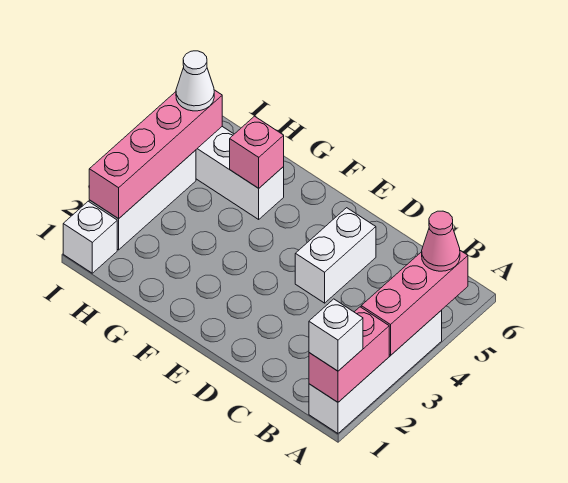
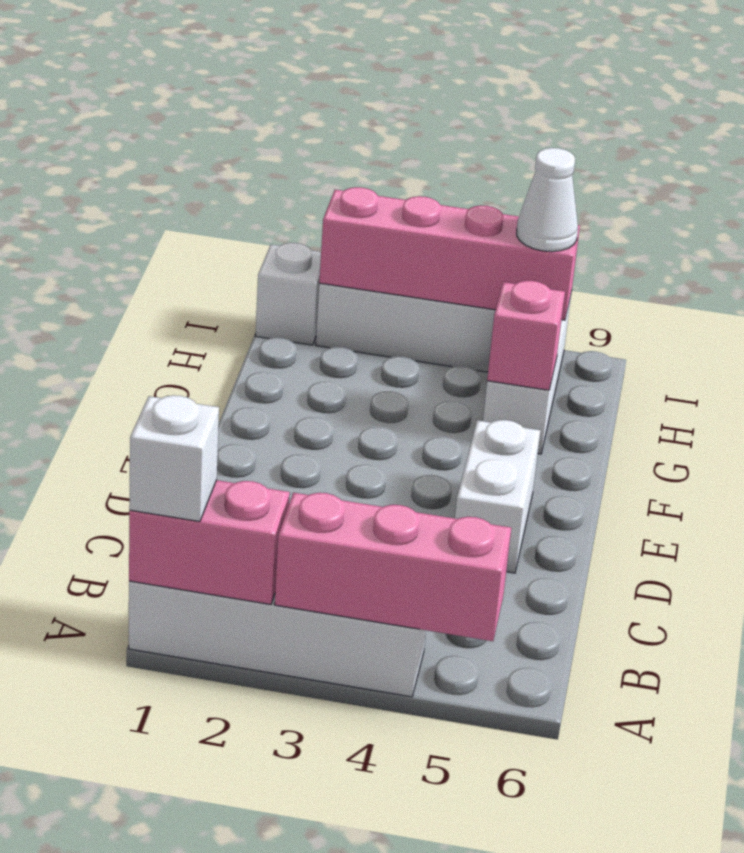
pink 1x1 cone [422,211,460,271] -> none
white 1x2 brick [295,208,376,303] -> white 1x2 brick turned to [455,420,540,573]

